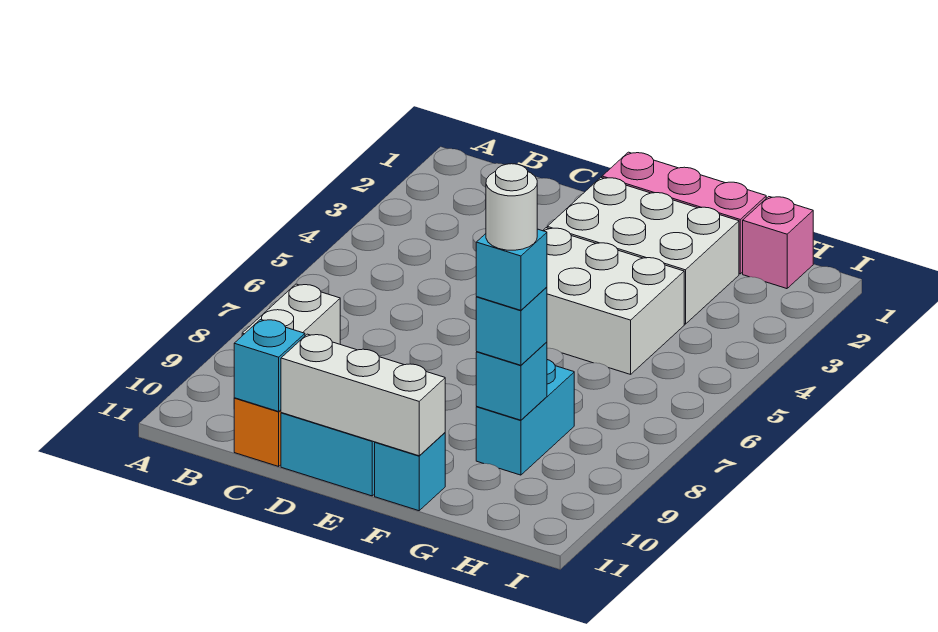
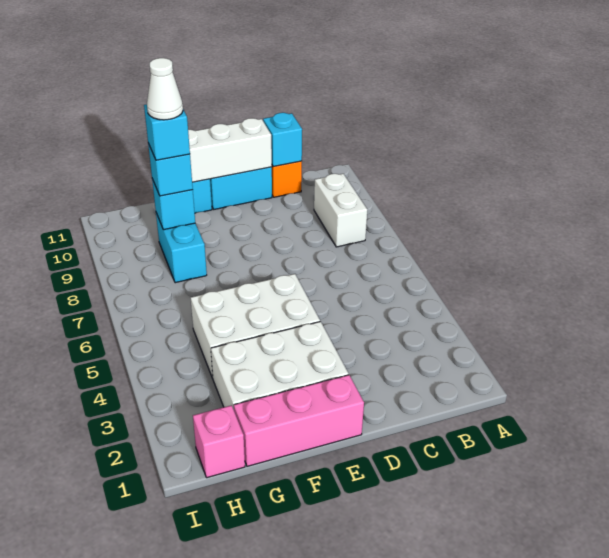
white 1x1 round brick [486,164,537,250] -> white 1x1 cone [147,58,183,120]

